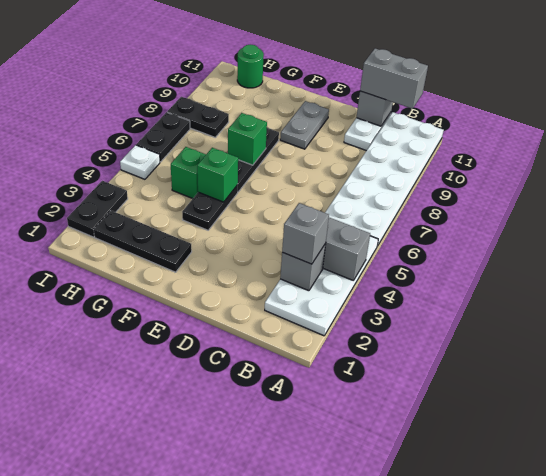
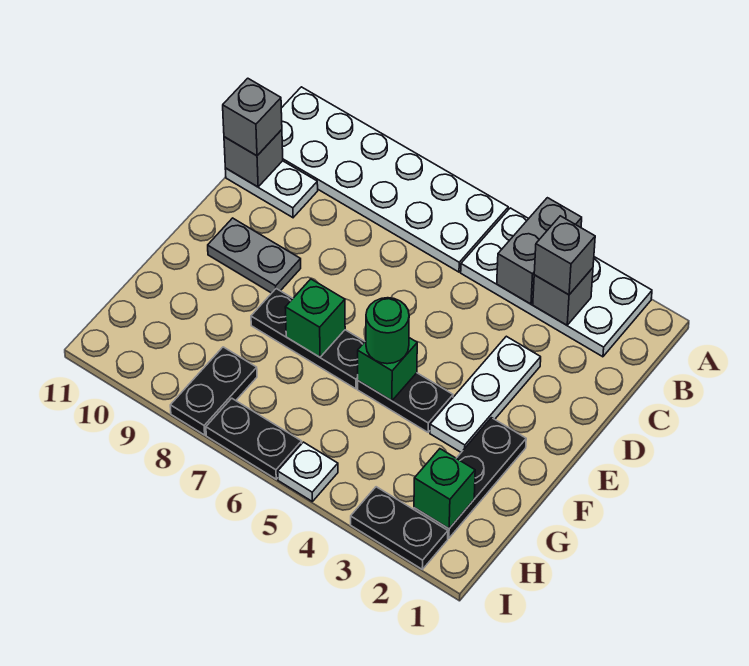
grey 1x2 brick [360,48,428,109] -> grey 1x1 brick [223,78,282,156]
none -> white 1x3 plate [430,336,541,452]
green 1x1 brick [171,147,206,199] -> green 1x1 brick moved to [414,449,475,528]
green 1x1 round brick [237,45,264,88] -> green 1x1 round brick moved to [366,298,409,364]

